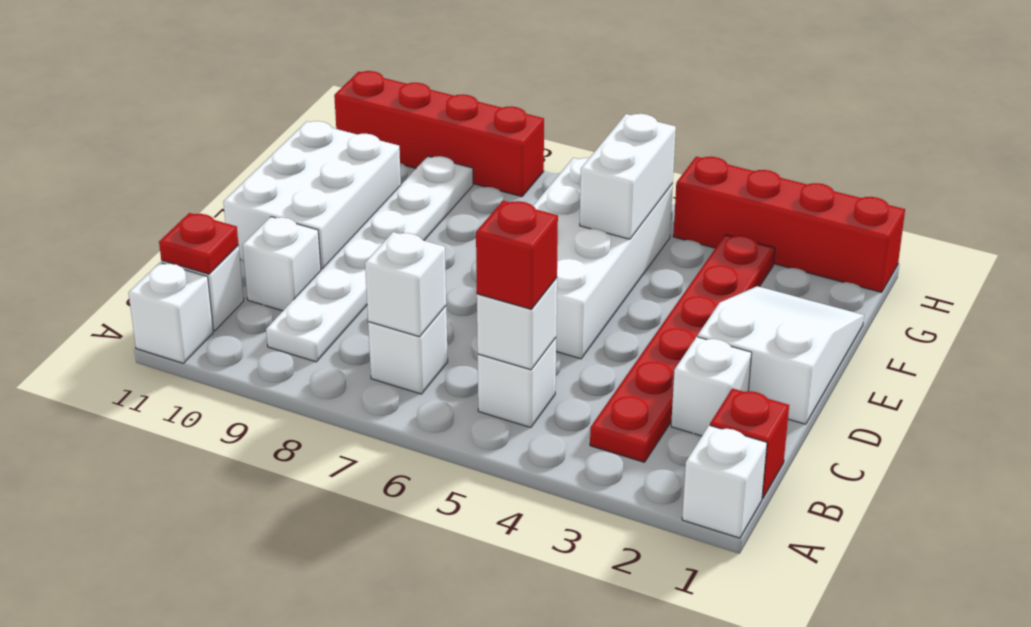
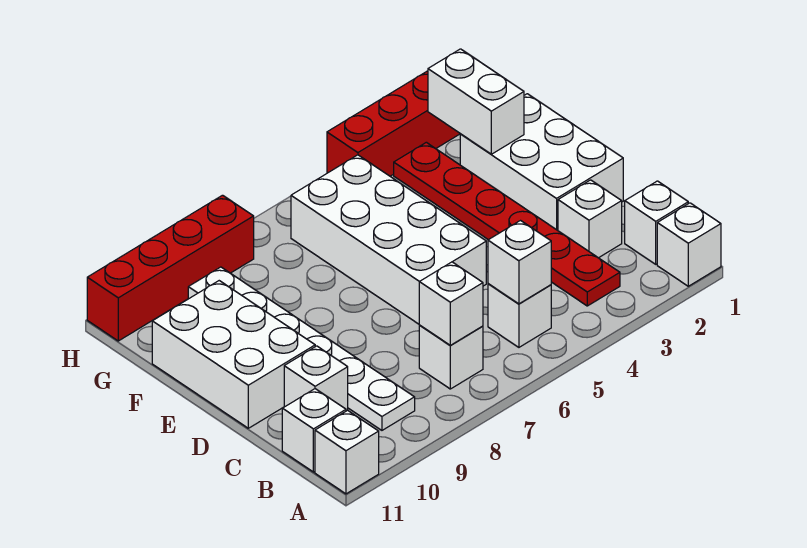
red 1x1 brick [710,388,789,499] -> white 1x1 brick [625,181,688,264]
red 1x1 brick [476,201,558,309] -> none
red 1x1 plate [159,213,239,274] -> none
white 2x3 slope [698,286,864,424] -> white 2x3 brick [460,94,623,230]
white 1x2 brick [580,114,676,239] -> white 1x2 brick moved to [428,49,524,154]

